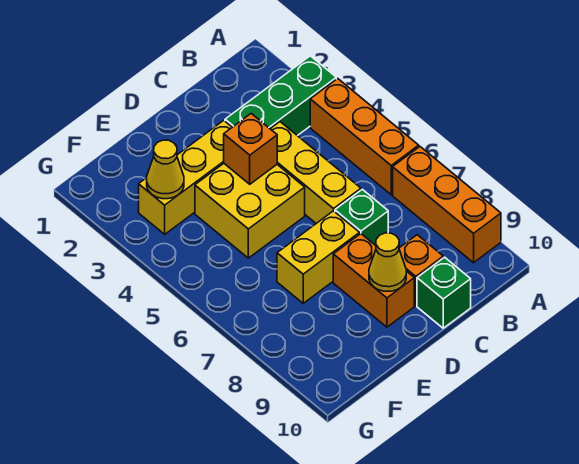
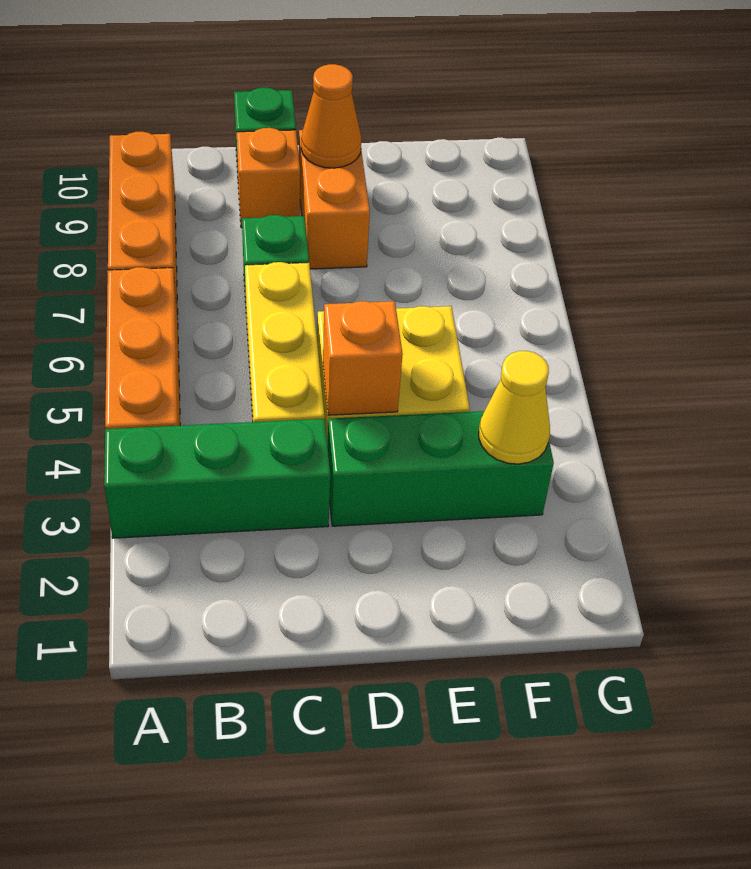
yellow 1x3 brick [139,120,232,234] -> green 1x3 brick [328,411,554,526]
yellow 1x2 brick [277,211,360,303] -> none
yellow 1x1 cone [369,233,406,291] -> orange 1x1 cone [301,64,361,168]

